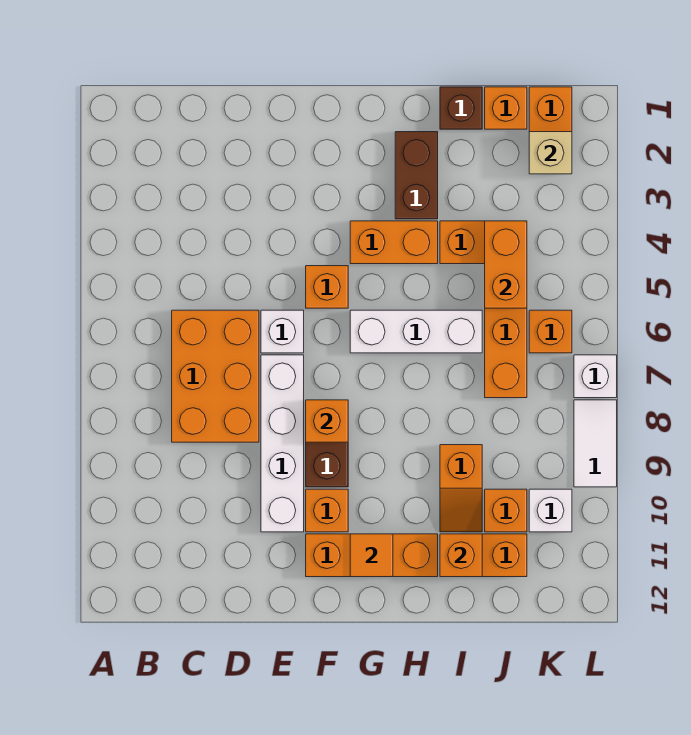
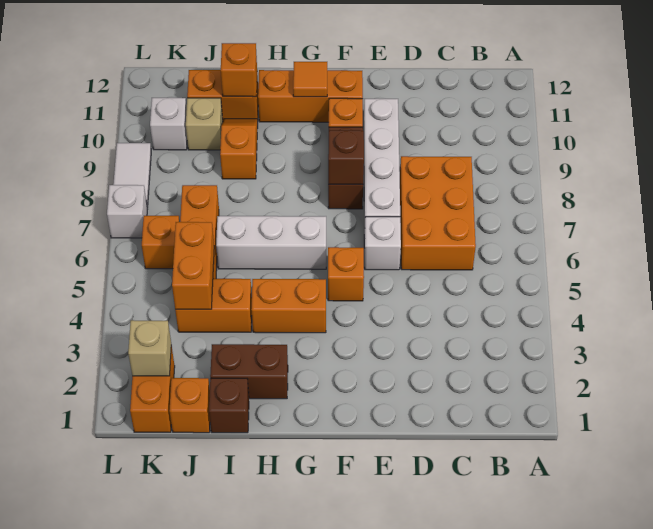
orange 1x1 brick [306,400,348,442] -> brown 1x1 brick [328,130,364,184]
brown 1x2 brick [395,132,438,219] -> brown 1x2 brick turned to [210,344,288,399]
orange 1x1 brick [485,489,527,532] -> tan 1x1 brick [186,98,223,150]

